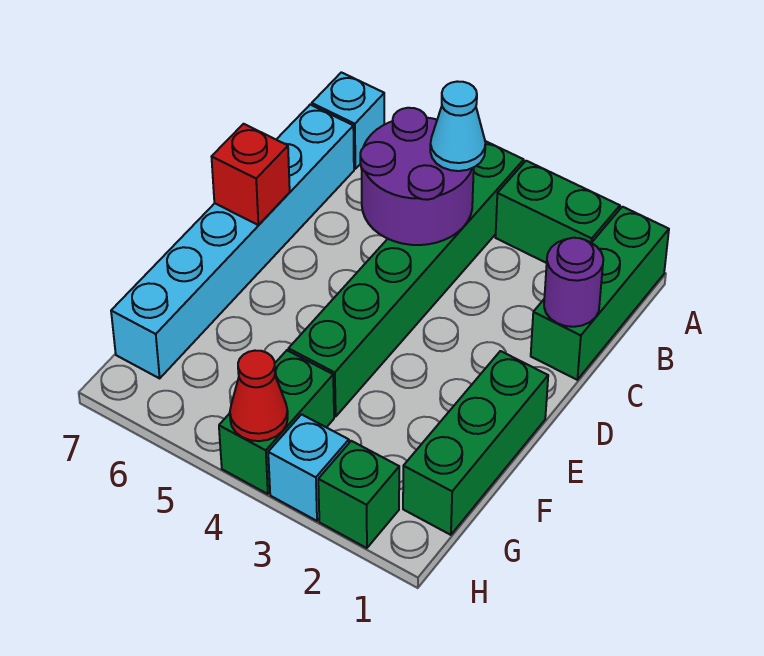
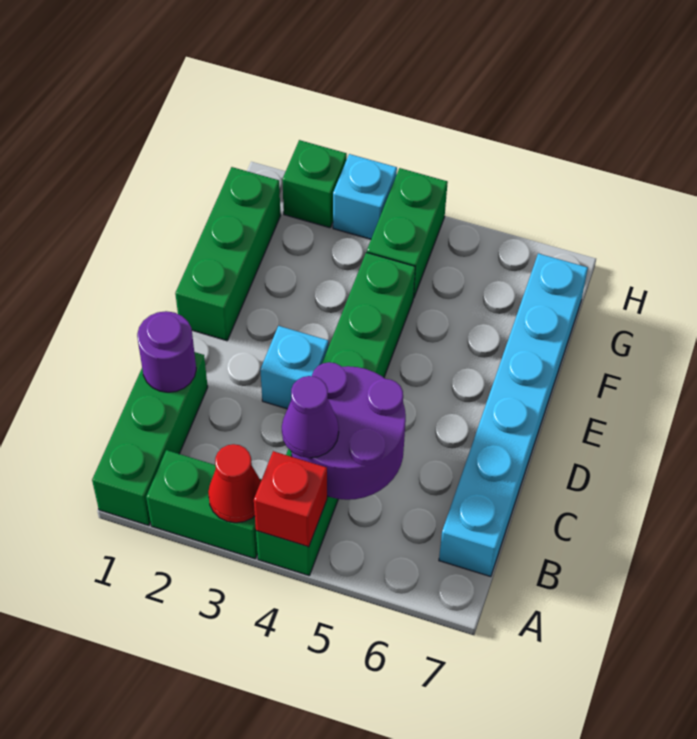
cyan 1x1 brick [312,72,384,169] -> cyan 1x1 brick moved to [260,326,328,409]
cyan 1x1 cone [430,81,485,171] -> purple 1x1 cone [282,376,339,458]
red 1x1 brick [212,124,290,225] -> red 1x1 brick moved to [254,451,327,547]
red 1x1 cone [230,351,288,441] -> red 1x1 cone moved to [208,444,261,523]

